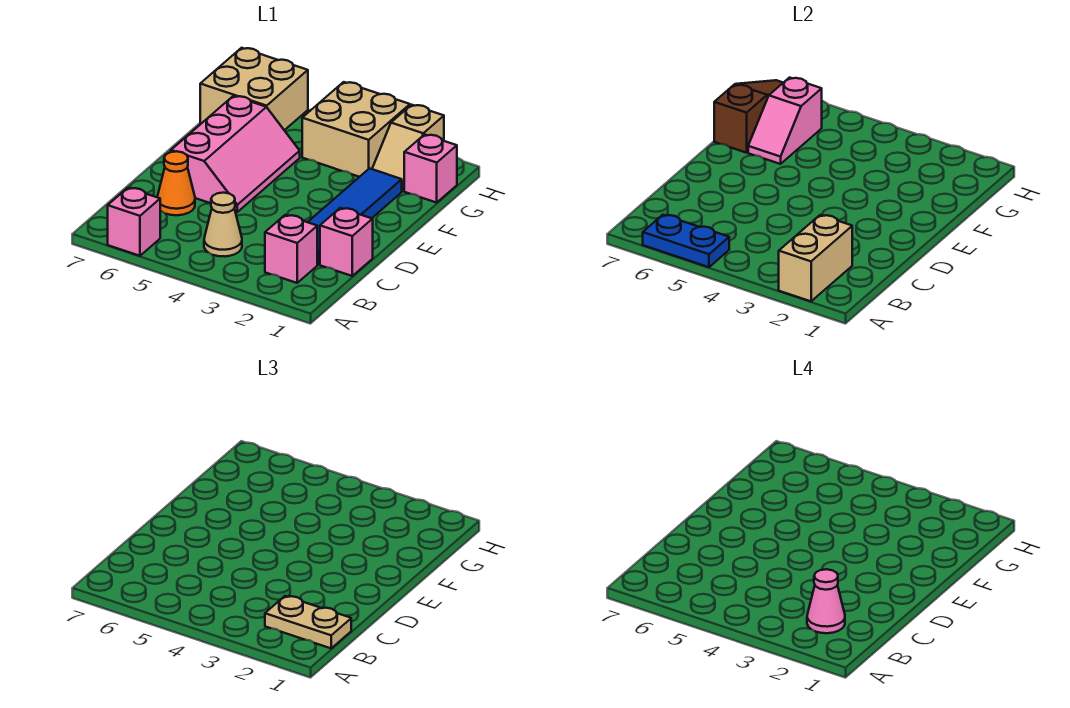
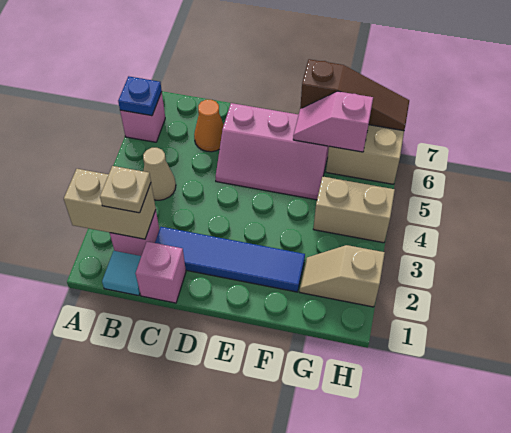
blue 1x2 plate [643,215,729,267] -> blue 1x1 plate [118,76,162,116]
none -> cyan 1x1 tile [102,251,141,296]
tan 1x2 plate [265,596,351,648] -> tan 1x1 plate [100,166,151,213]
pink 1x1 cone [807,569,845,633] -> none
pink 1x1 brick [404,134,457,203] -> none
tan 2x2 brick [302,82,410,177] -> tan 1x2 brick [313,177,395,243]

